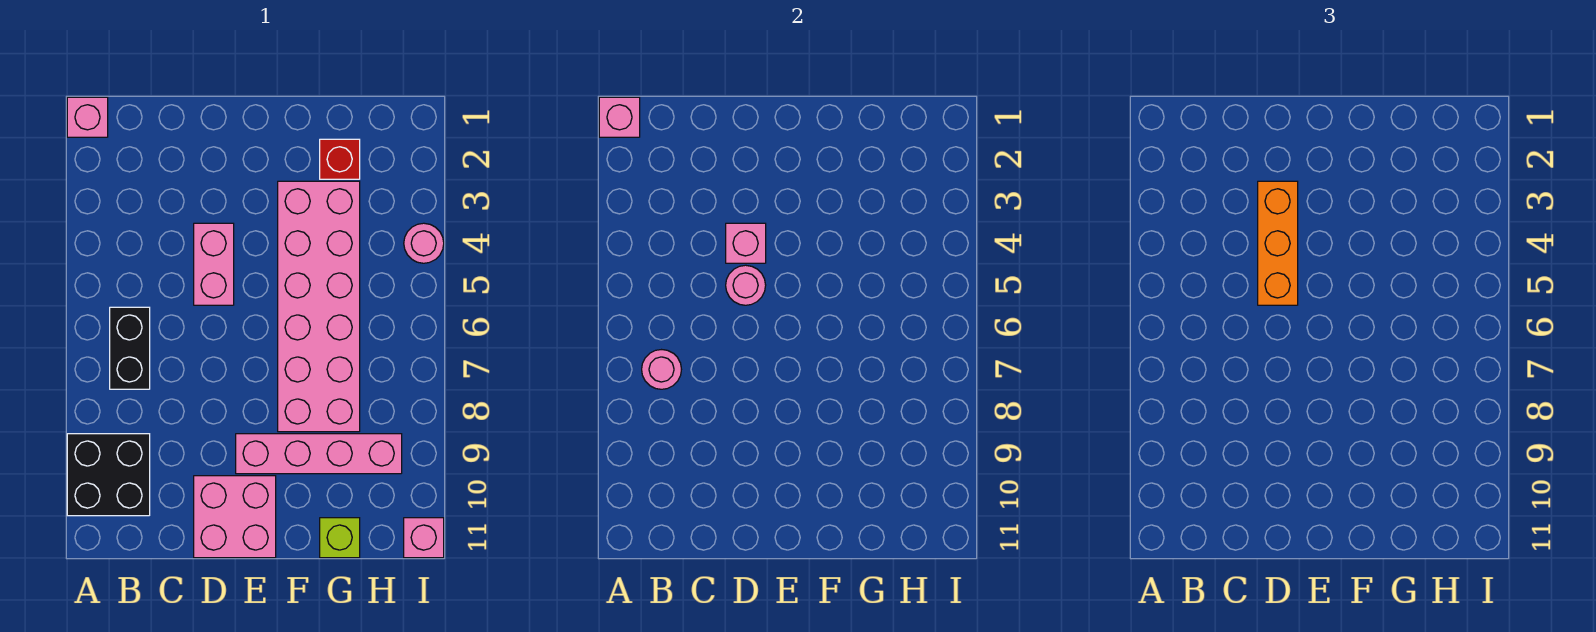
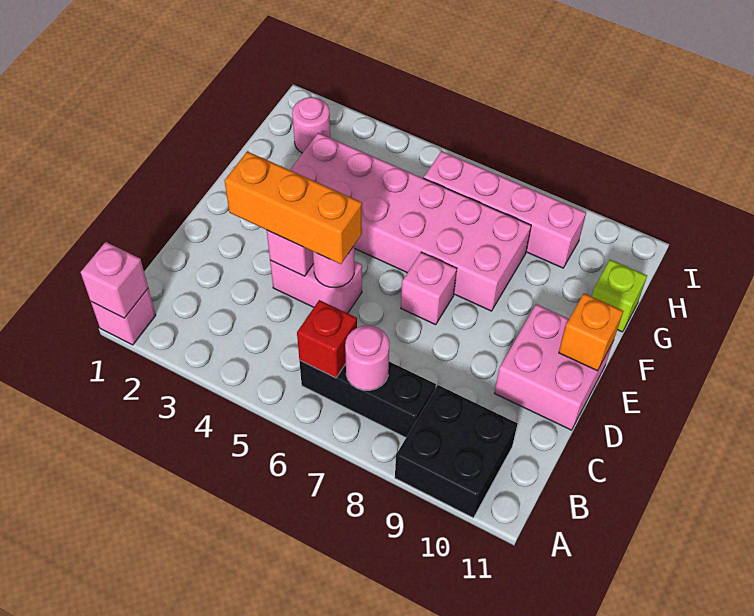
black 1x2 brick [110,307,150,389] -> black 1x3 brick [299,360,436,438]
pink 1x4 brick [236,434,402,474] -> pink 1x4 brick turned to [424,151,586,268]
none -> orange 1x1 brick [559,294,623,371]
red 1x1 brick [320,139,360,179] -> red 1x1 brick moved to [297,300,357,378]
pink 1x1 round brick [404,223,444,263] -> pink 1x1 round brick moved to [292,97,330,153]
pink 1x1 brick [404,518,444,558] -> pink 1x1 brick moved to [401,252,457,325]

